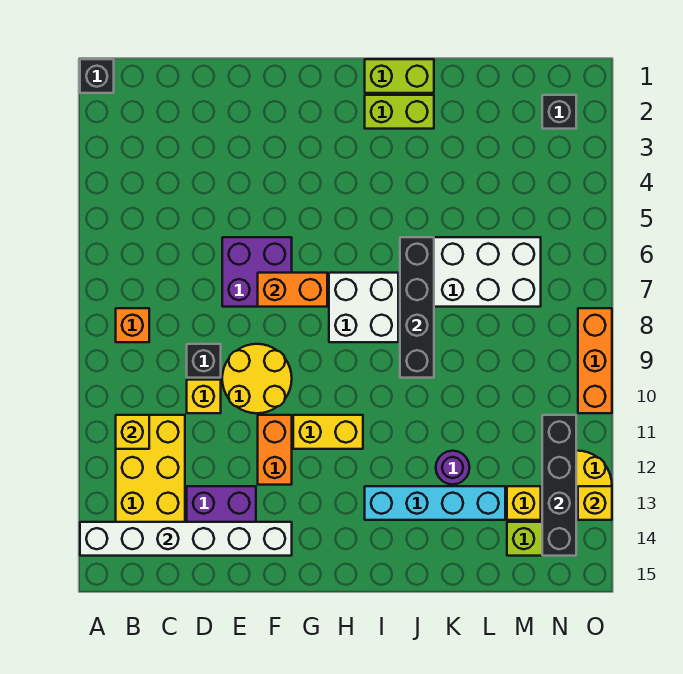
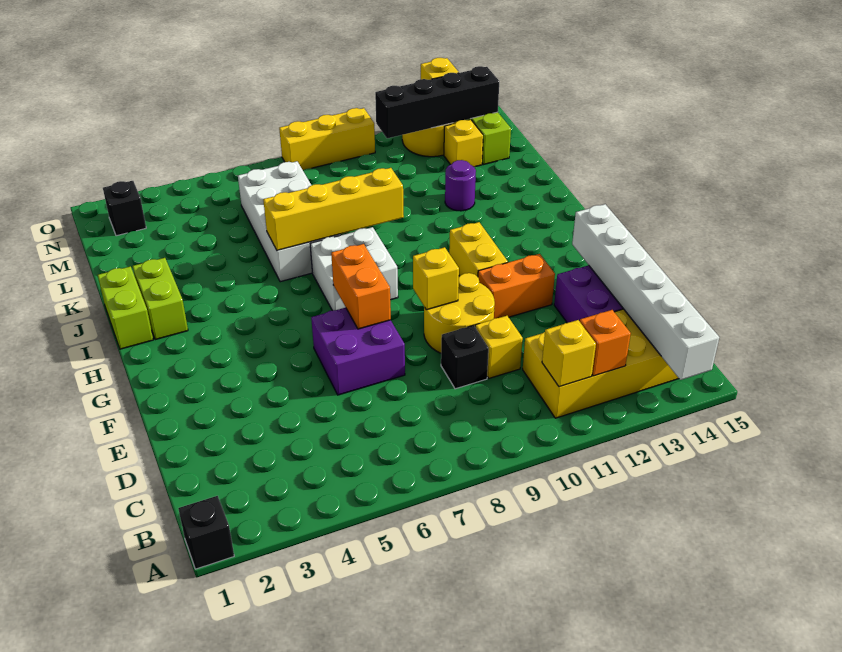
orange 1x1 brick [116,308,149,342] -> orange 1x1 brick moved to [580,310,631,376]
none -> yellow 1x1 brick [413,247,459,310]
cyan 1x4 brick [365,486,505,520] -> none
black 1x4 brick [400,237,434,378] -> yellow 1x4 brick [263,168,404,250]
orange 1x3 brick [578,308,612,413] -> yellow 1x3 brick [279,108,375,170]

